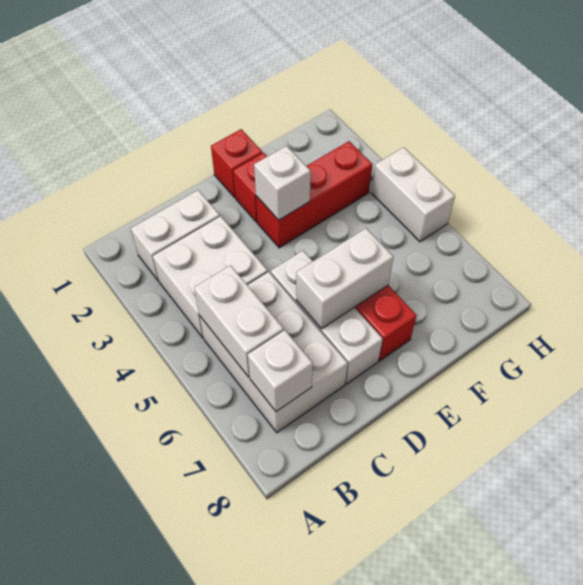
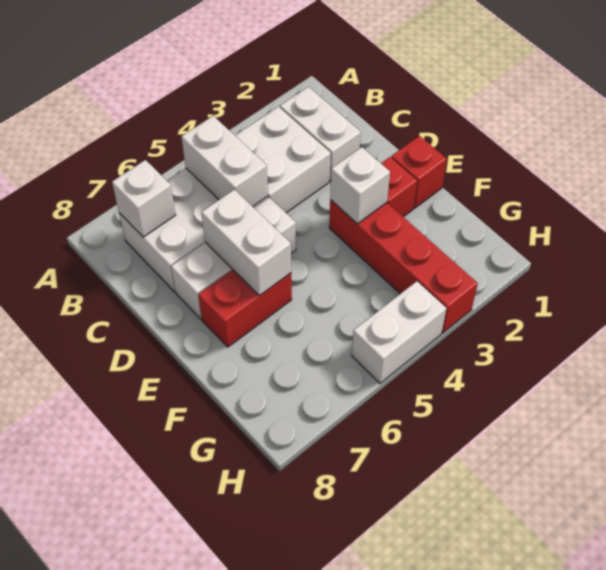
white 1x2 brick [194,265,284,377] -> white 1x2 brick turned to [181,116,268,207]
red 1x3 brick [256,141,372,248] -> red 1x4 brick [329,200,478,333]

